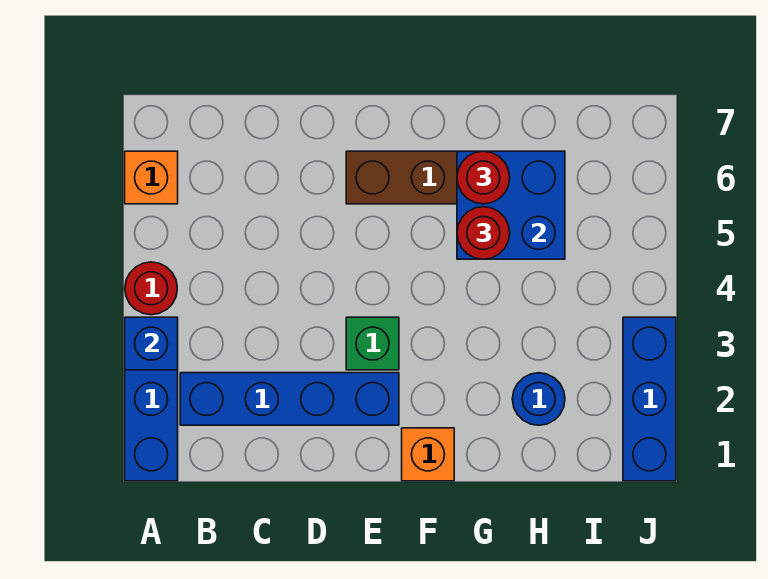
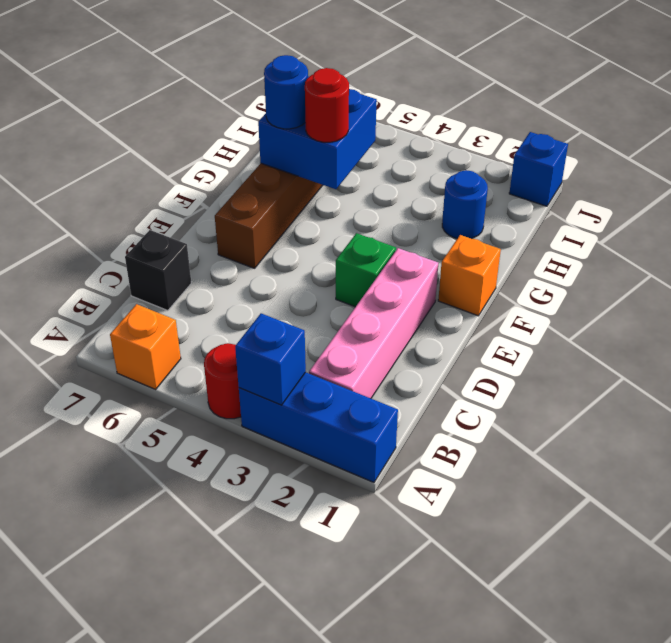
blue 1x4 brick [180,373,399,425] -> pink 1x4 brick [309,248,438,398]
none -> black 1x1 brick [125,230,191,311]
red 1x1 round brick [457,151,510,204] -> blue 1x1 round brick [264,55,308,129]
blue 1x3 brick [623,317,676,481] -> blue 1x1 brick [509,132,568,206]

